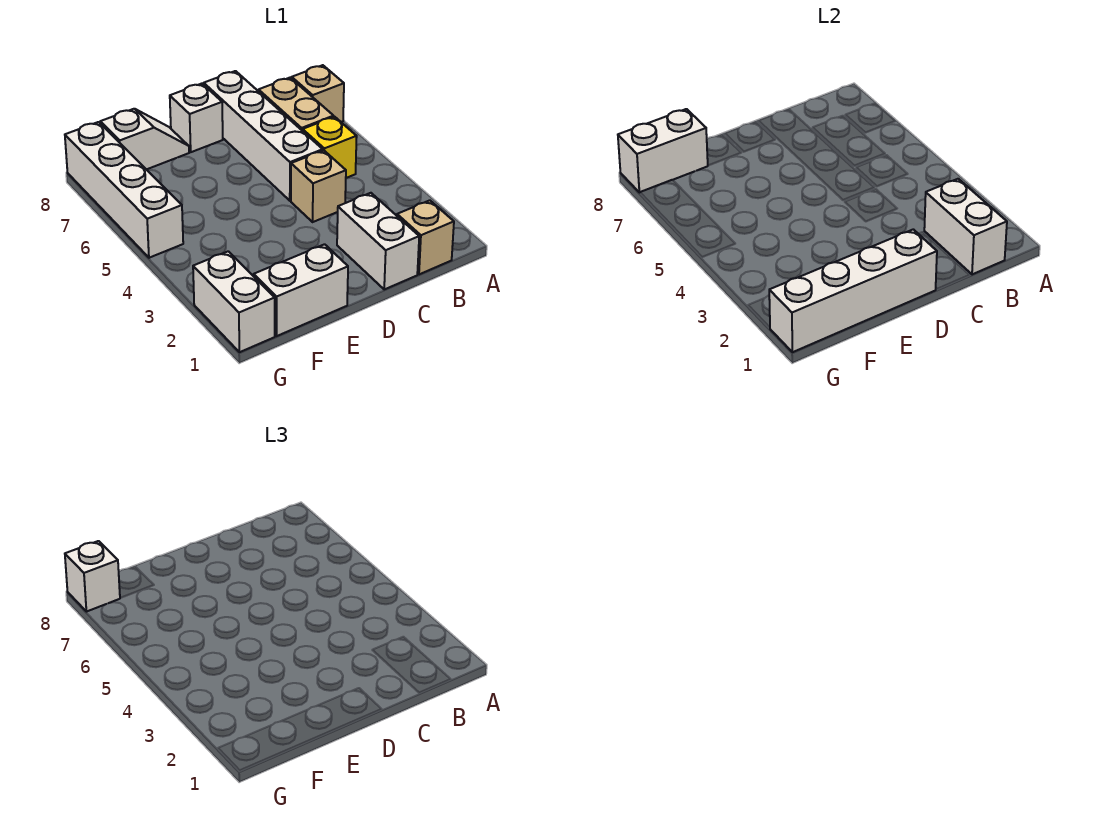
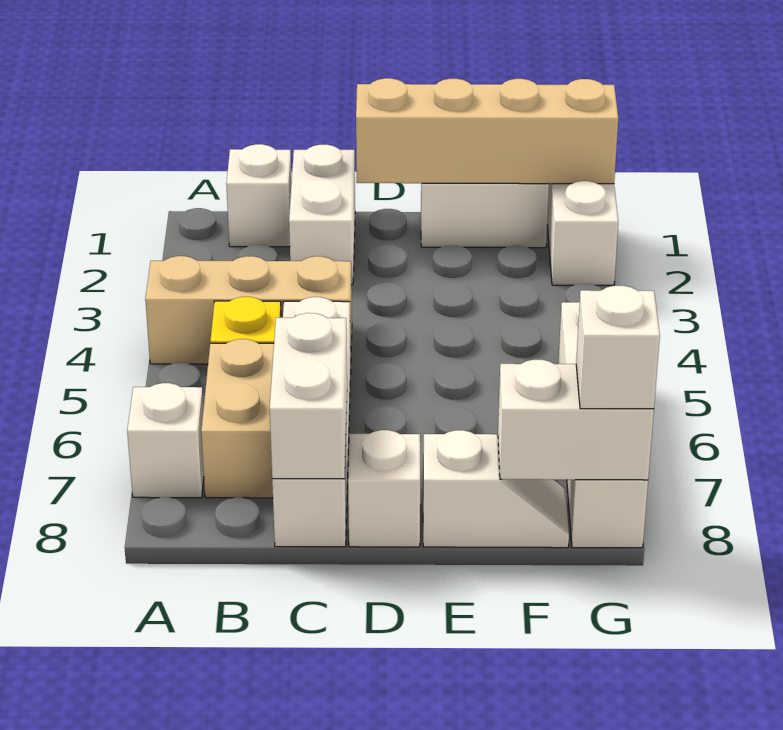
tan 1x1 brick [292,65,344,122] -> white 1x1 brick [127,383,204,498]
tan 1x1 brick [397,200,454,274] -> white 1x1 brick [226,144,292,247]
white 1x2 brick [924,179,1007,274] -> white 1x2 brick moved to [270,313,347,479]
tan 1x1 brick [291,150,346,222] -> tan 1x3 brick [145,256,352,364]
white 1x4 brick [769,229,937,352] -> tan 1x4 brick [356,78,618,184]
white 1x2 slope [100,109,189,170] -> white 1x2 slope turned to [423,430,569,548]

